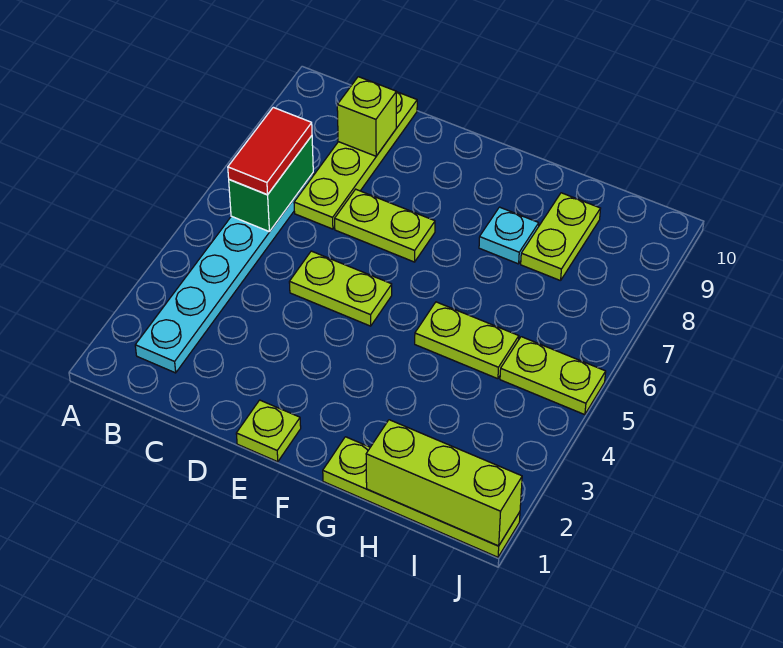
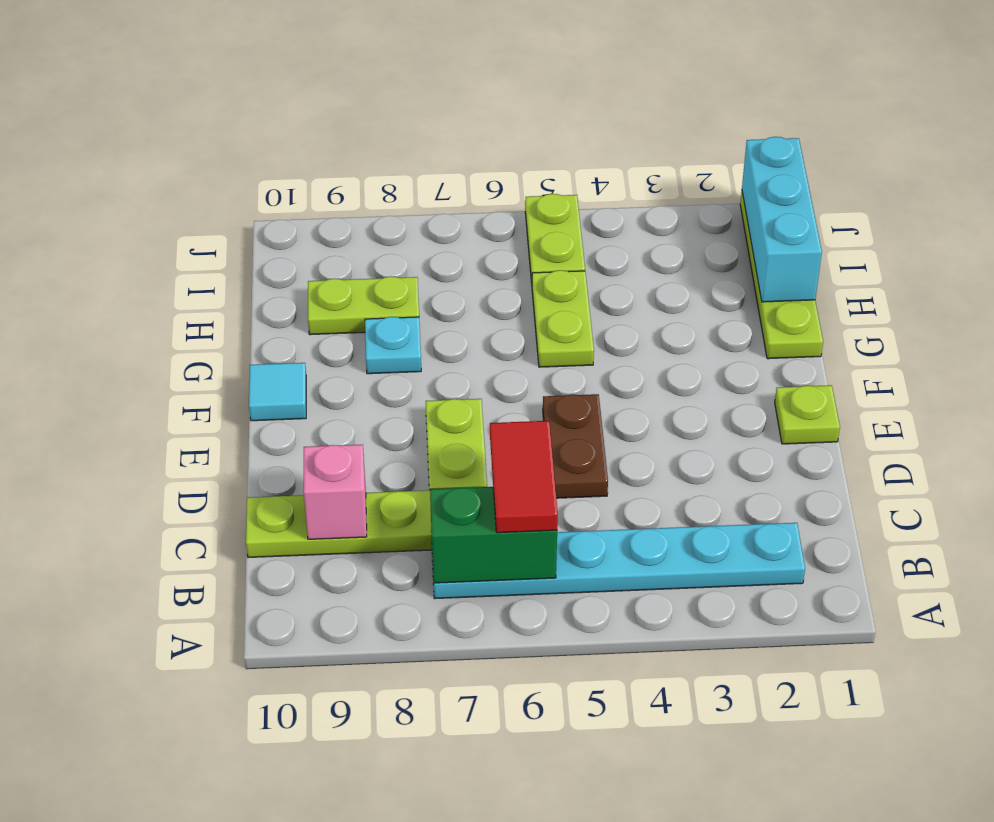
red 1x2 tile [228,107,312,195] -> red 1x2 tile turned to [490,421,558,533]
lime 1x1 brick [337,77,396,156] -> pink 1x1 brick [304,444,367,539]
lime 1x2 plate [289,251,392,326] -> brown 1x2 plate [543,394,608,498]
none -> cyan 1x1 tile [249,363,306,421]
lime 1x3 brick [366,420,522,546] -> cyan 1x3 brick [742,137,822,302]

